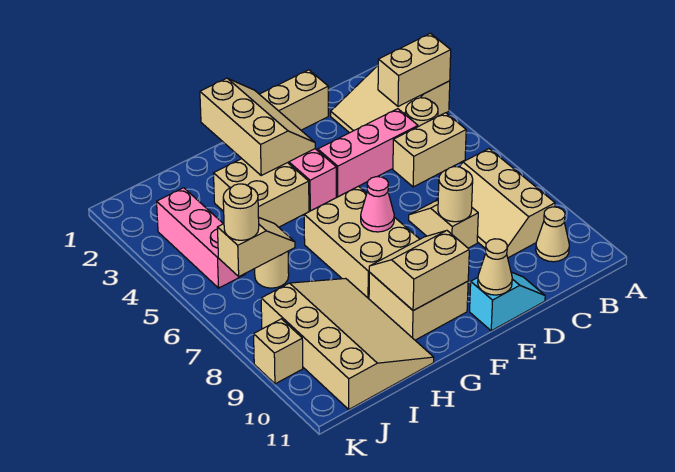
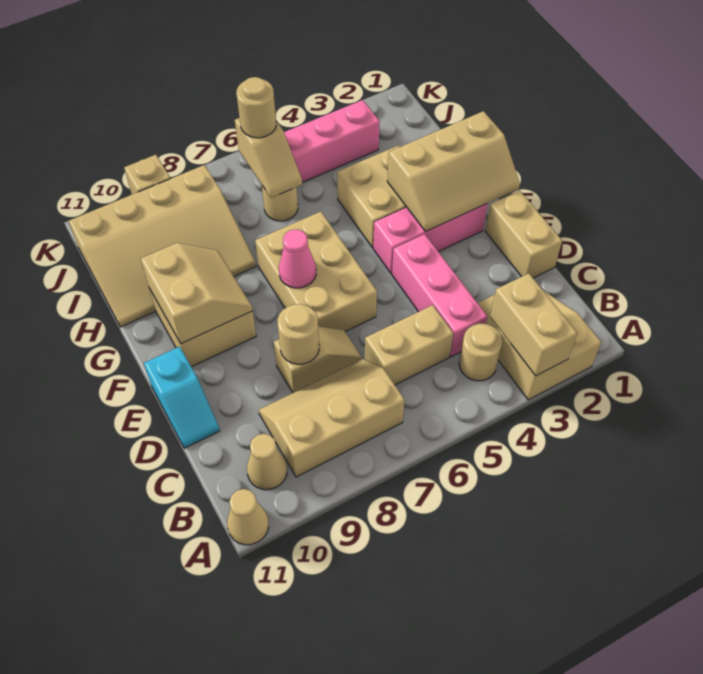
tan 1x2 brick [393,113,466,187] -> tan 1x2 brick turned to [365,305,453,385]
tan 1x1 cone [478,239,512,295] -> tan 1x1 cone moved to [227,489,269,545]
tan 2x3 brick [304,186,420,299] -> tan 2x3 brick turned to [255,211,377,331]

